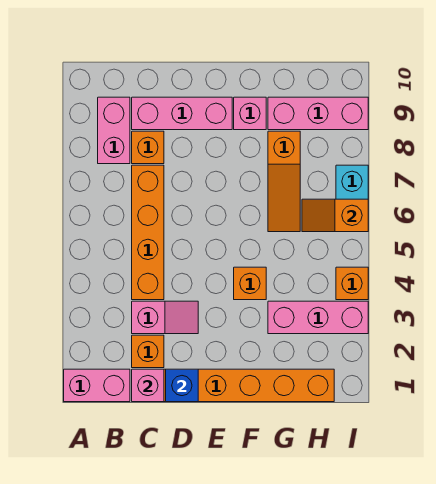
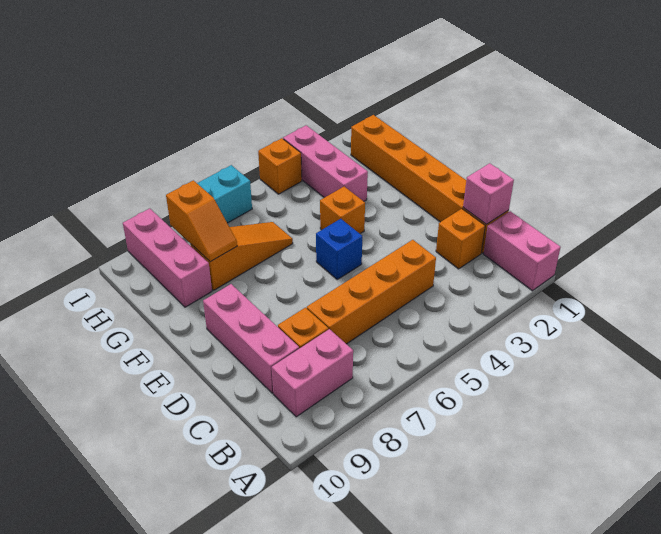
pink 1x2 slope [132,301,198,334] -> none
blue 1x1 brick [166,369,198,402] -> blue 1x1 brick moved to [316,219,362,279]
pink 1x1 brick [234,97,266,130] -> none
orange 1x2 slope [302,199,368,232] -> orange 1x2 slope moved to [166,180,237,262]

